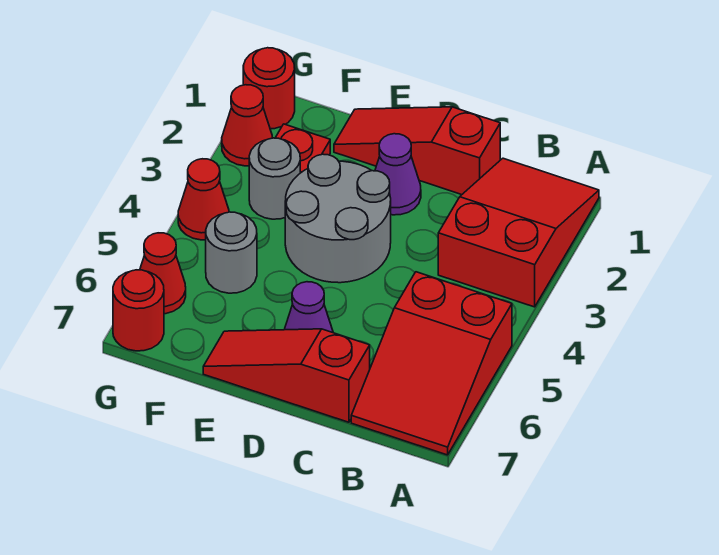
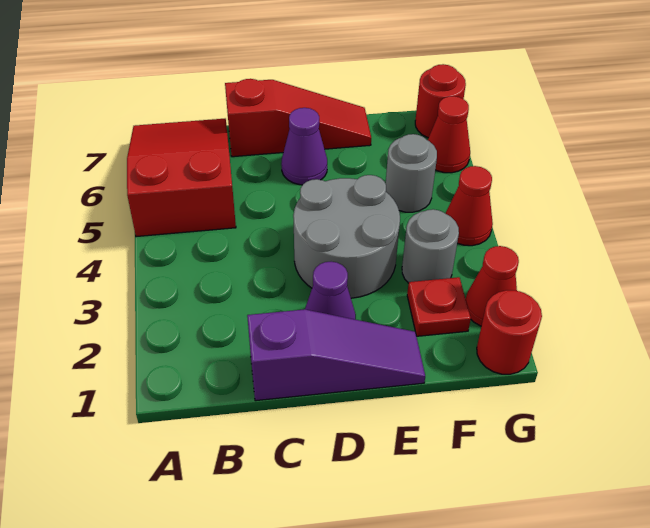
red 2x3 slope [438,158,599,307] -> none
red 1x3 slope [334,107,500,195] -> purple 1x3 slope [247,309,425,401]

